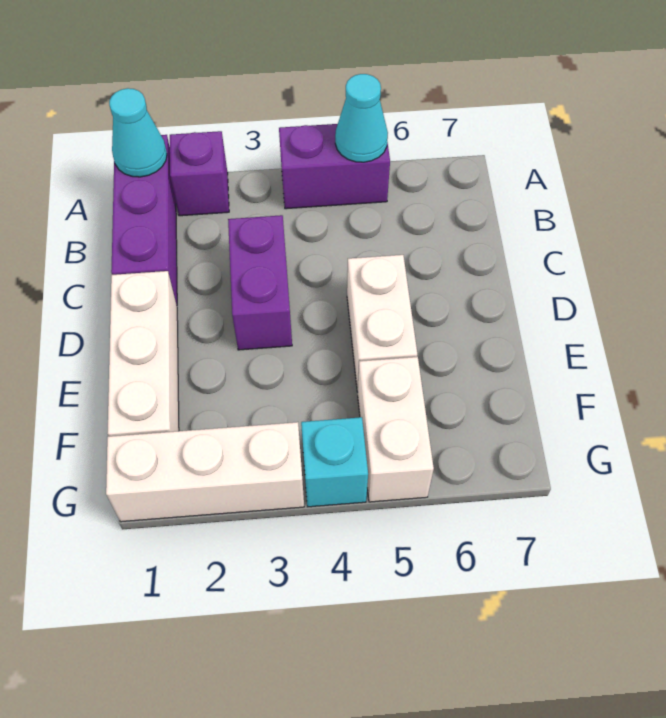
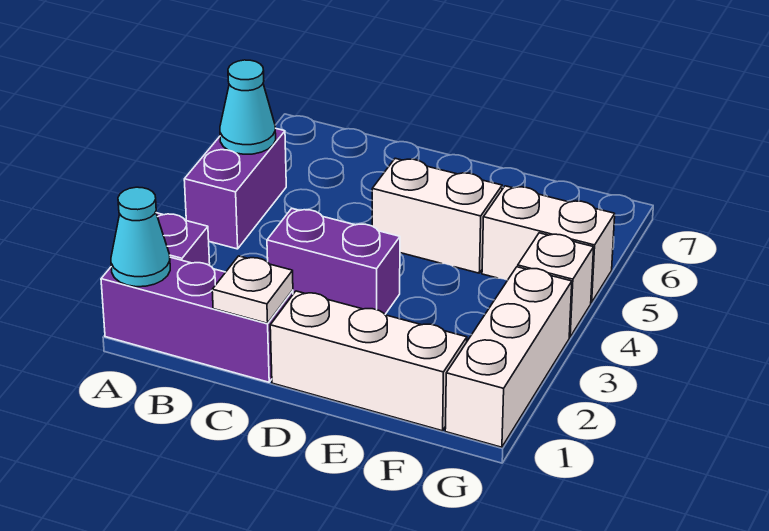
none -> white 1x1 plate [212,256,293,323]
cyan 1x1 brick [301,417,368,507] -> white 1x1 brick [518,233,594,337]

